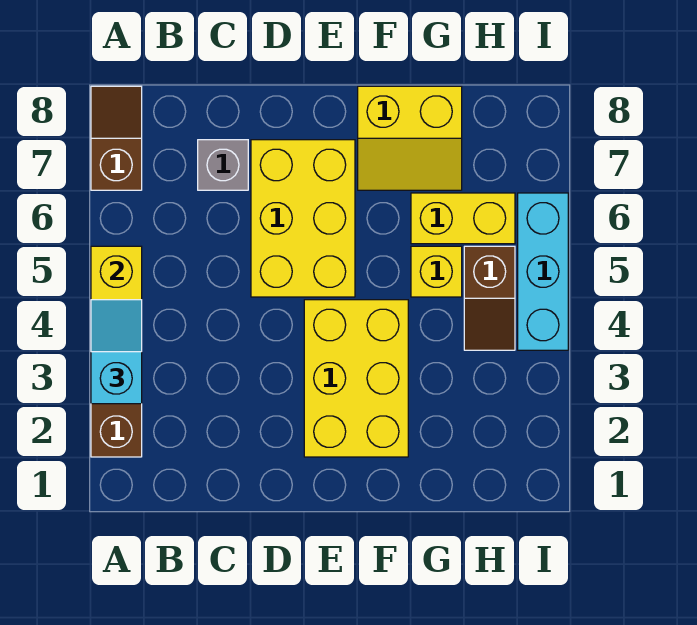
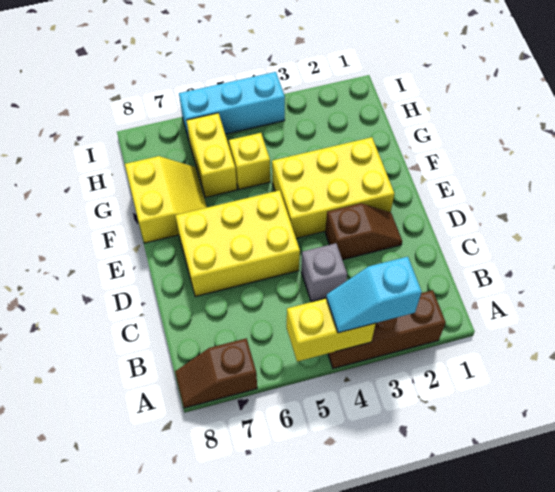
grey 1x1 brick [198,140,248,190] -> grey 1x1 brick moved to [301,243,347,302]
brown 1x2 slope [464,246,515,350] -> brown 1x2 slope moved to [325,203,402,260]

